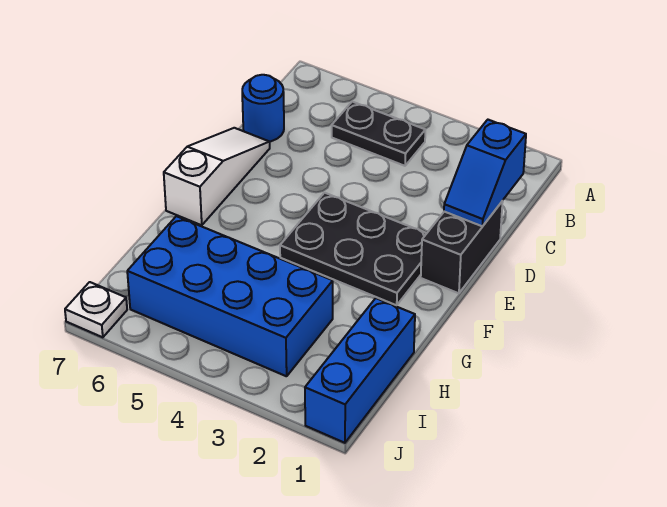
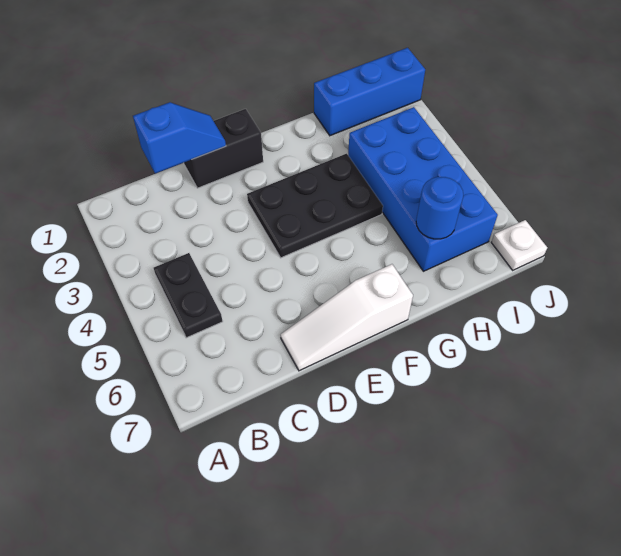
blue 1x1 round brick [242,75,284,142] -> blue 1x1 round brick moved to [416,177,463,239]
black 2x3 plate [280,193,427,305] -> black 2x3 plate turned to [247,154,383,258]

